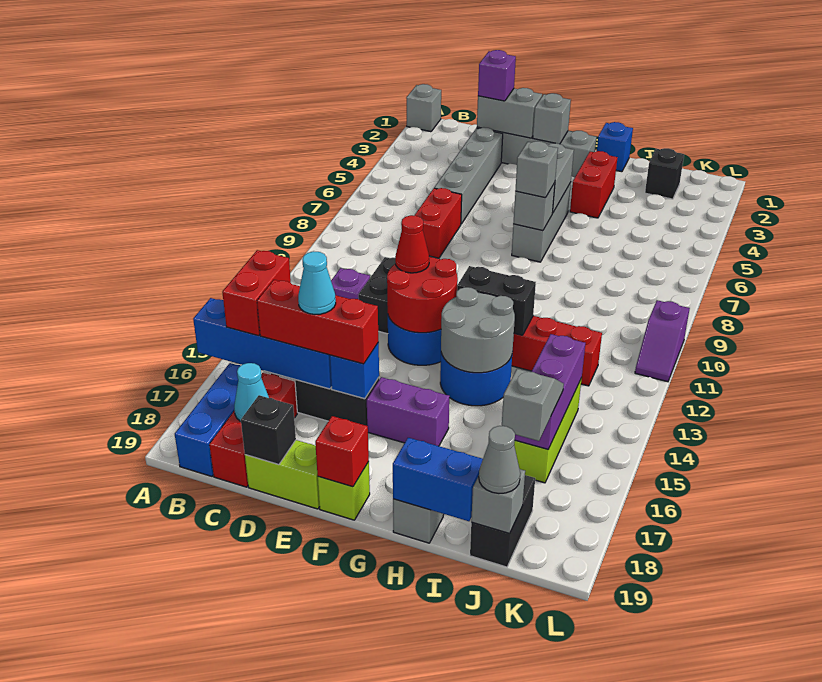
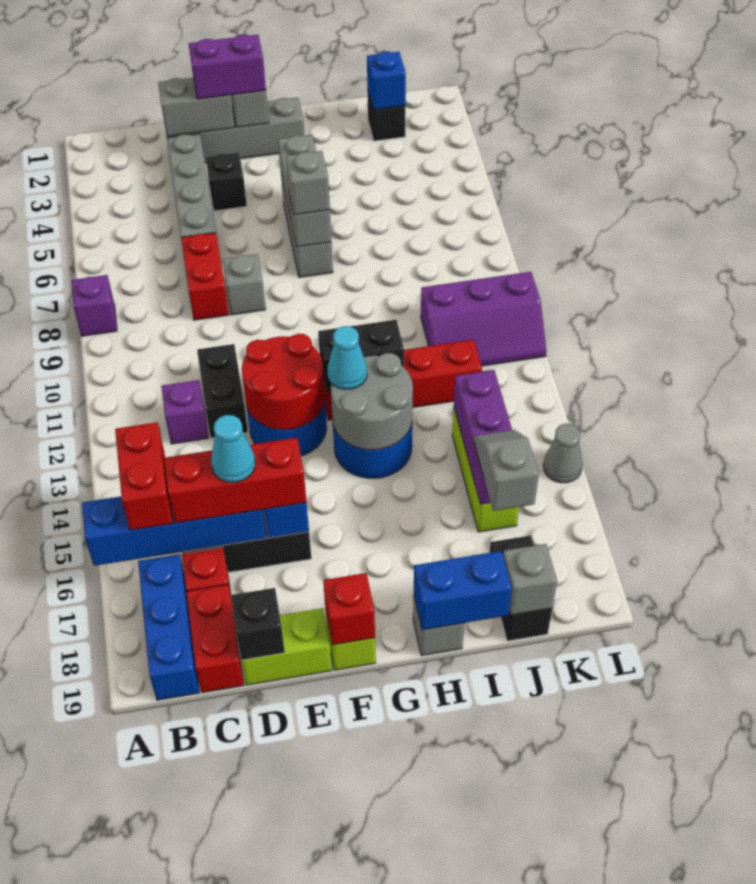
grey 1x1 brick [406,84,441,132] -> grey 1x1 brick moved to [222,254,266,315]
cyan 1x1 cone [234,363,269,421] -> cyan 1x1 cone moved to [328,326,367,389]
purple 1x1 brick [478,50,516,101] -> purple 1x1 brick moved to [71,275,117,336]
none -> black 1x1 brick [206,153,247,211]
red 1x1 cone [395,215,429,273] -> none
purple 1x2 brick [367,377,450,446] -> purple 1x2 brick moved to [189,34,266,99]
blue 1x1 brick [597,122,633,172] -> blue 1x1 brick moved to [367,52,406,110]
red 1x2 brick [570,151,617,218] -> none
grey 1x1 cone [479,426,520,493] -> grey 1x1 cone moved to [543,424,583,483]
purple 1x2 slope [635,300,690,382] -> purple 2x3 slope [421,272,546,366]

